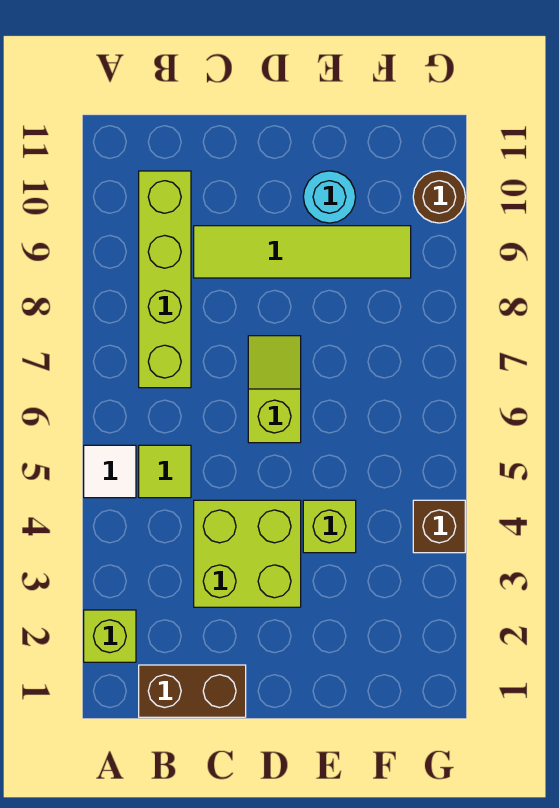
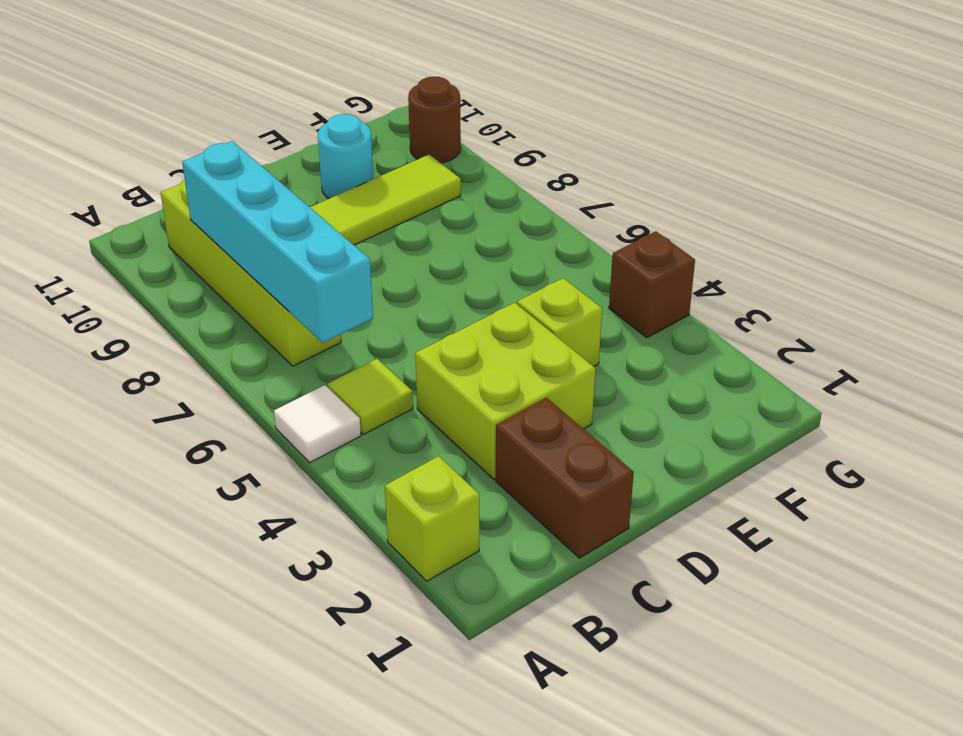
brown 1x2 brick [139,665,246,717] -> brown 1x2 brick turned to [496,398,634,558]
none -> cyan 1x4 brick [182,141,373,343]
lime 1x2 slope [248,336,301,443] -> none

